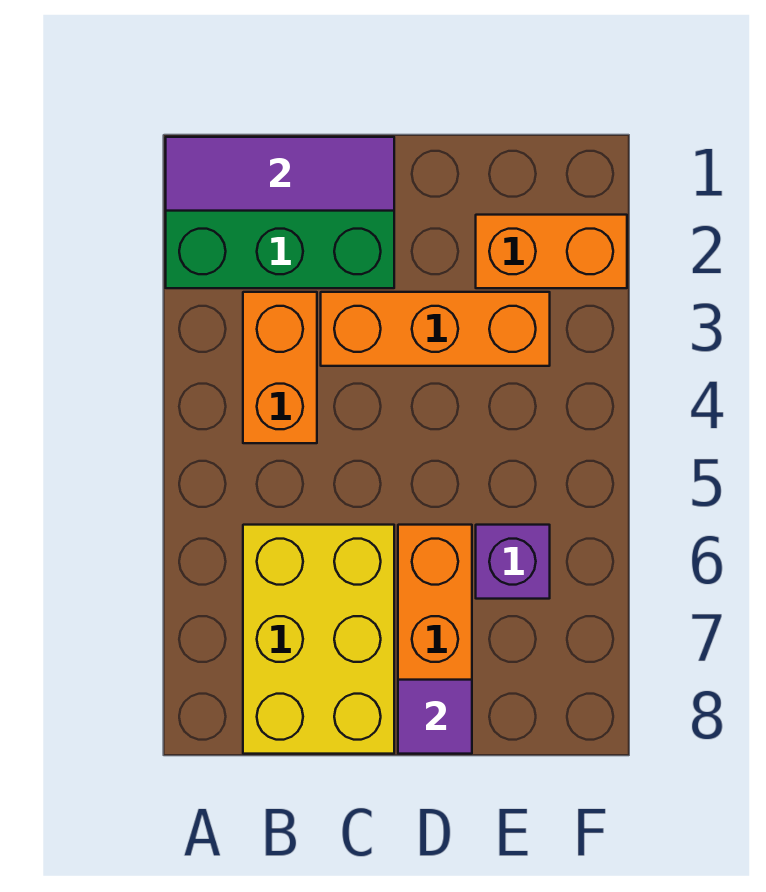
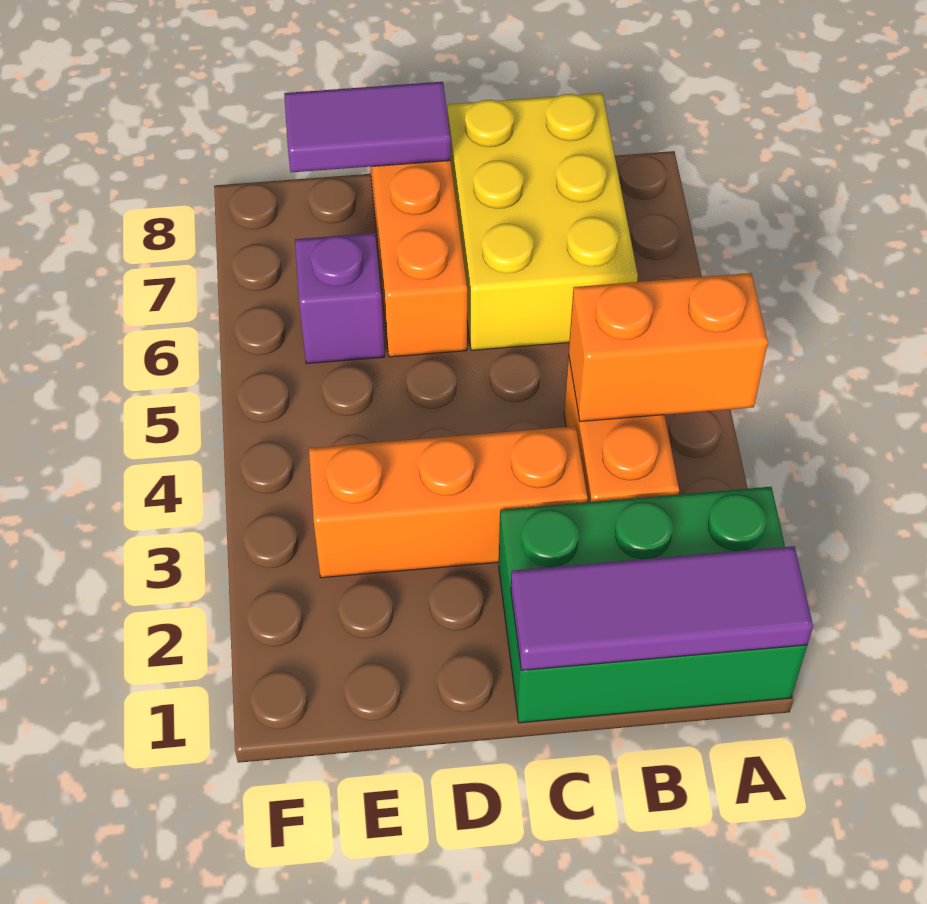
purple 1x1 tile [398,680,472,754] -> purple 1x2 tile [284,82,451,172]
orange 1x2 brick [476,215,627,288] -> orange 1x2 brick moved to [569,273,768,422]

